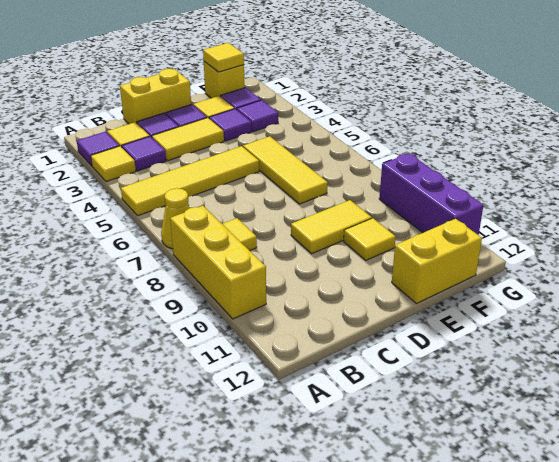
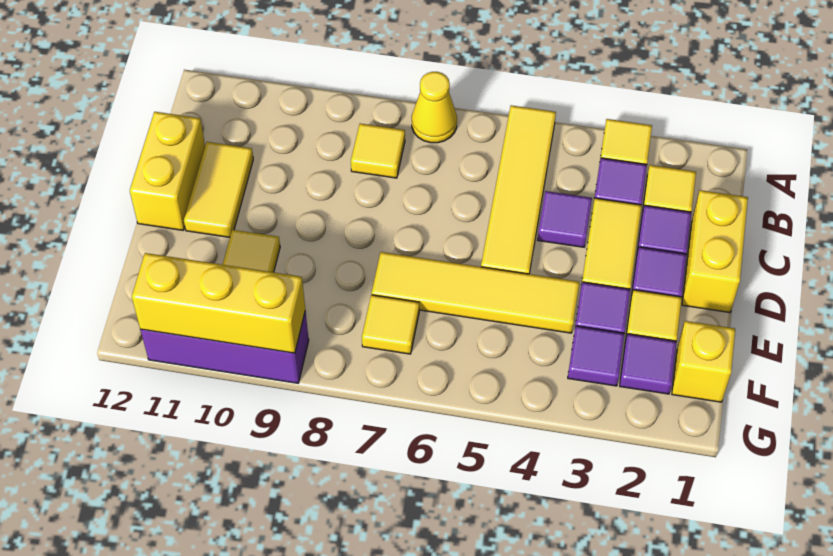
purple 1x1 tile [77,131,119,166] -> purple 1x1 tile moved to [538,191,592,247]
yellow 1x3 brick [170,206,266,319] -> yellow 1x3 brick moved to [132,253,305,353]
yellow 1x2 tile [291,200,372,254] -> yellow 1x2 tile moved to [184,142,253,237]
yellow 1x3 tile [243,136,328,204] -> yellow 1x4 tile [372,252,579,333]
yellow 1x2 brick [392,219,482,304] -> yellow 1x2 brick moved to [130,112,205,230]
yellow 1x1 tile [203,43,244,72] -> yellow 1x1 tile moved to [362,295,419,354]

